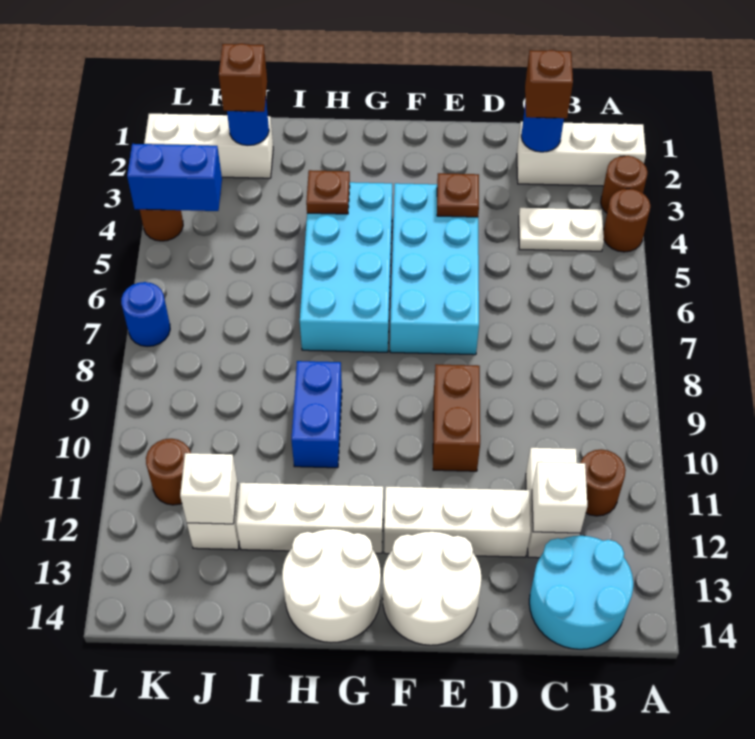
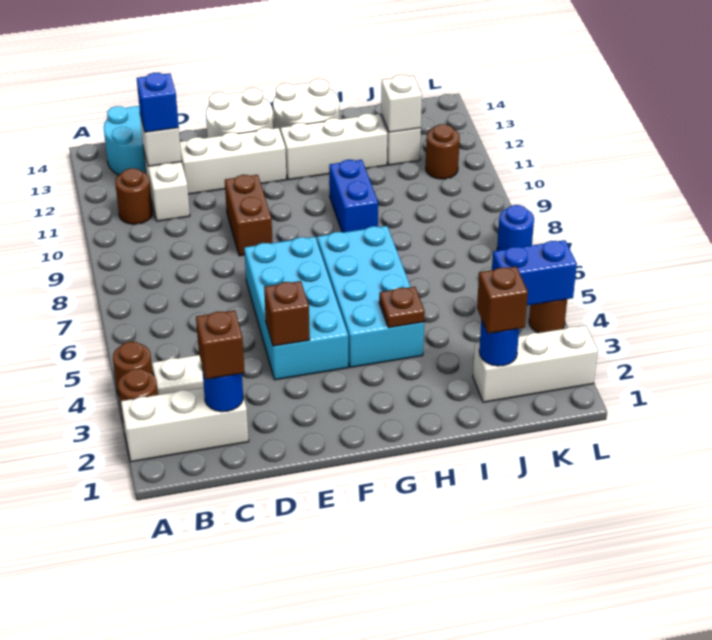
none -> blue 1x1 brick [137,73,179,132]
brown 1x1 plate [437,173,479,217] -> brown 1x1 brick [264,281,310,346]

